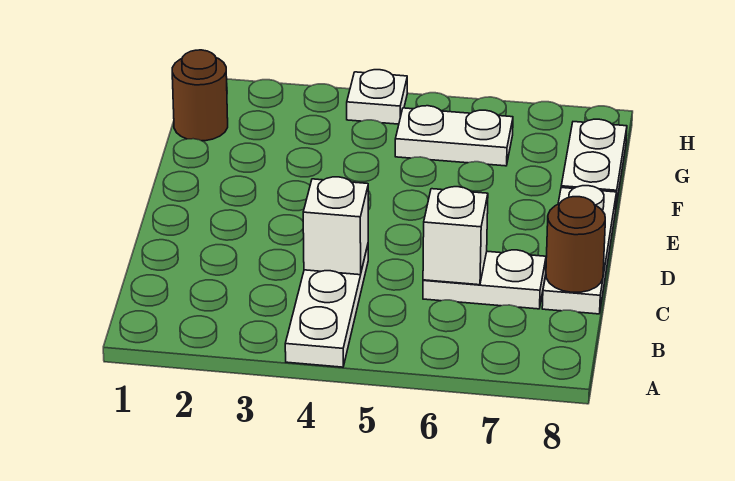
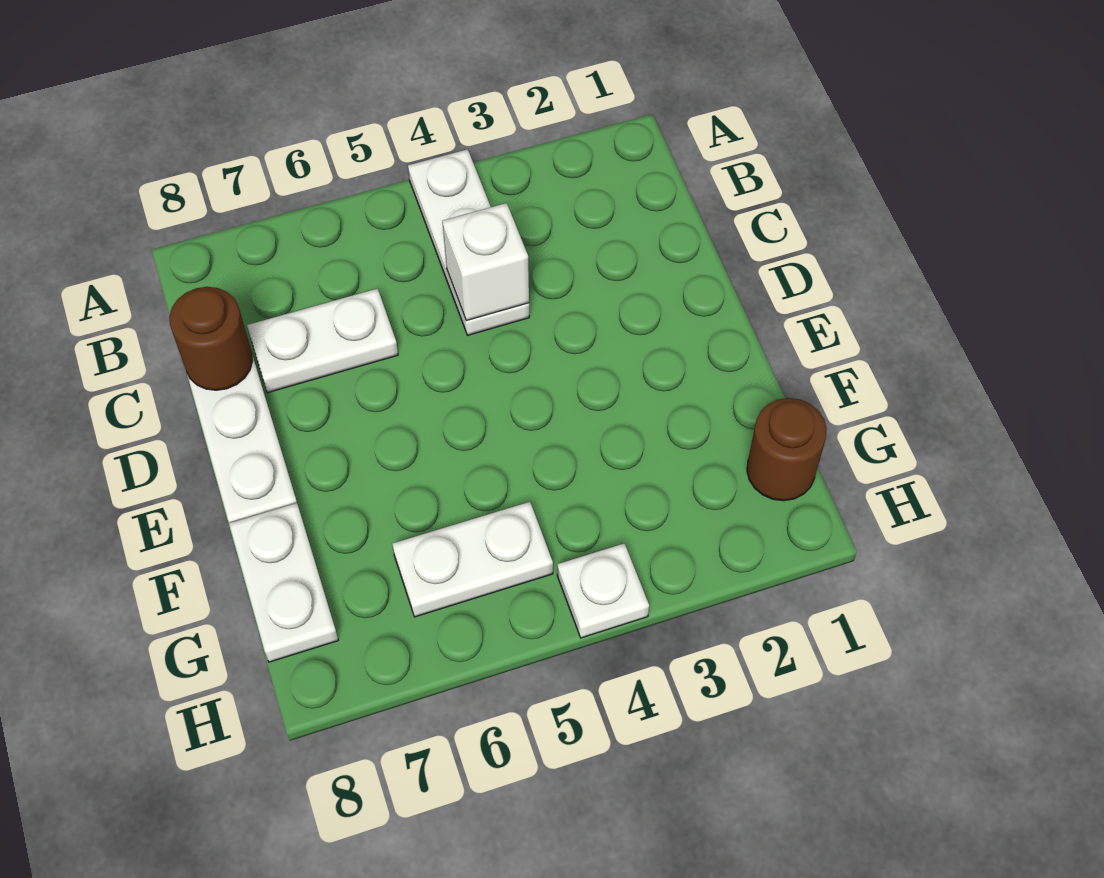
white 1x1 brick [423,187,488,285] -> none

